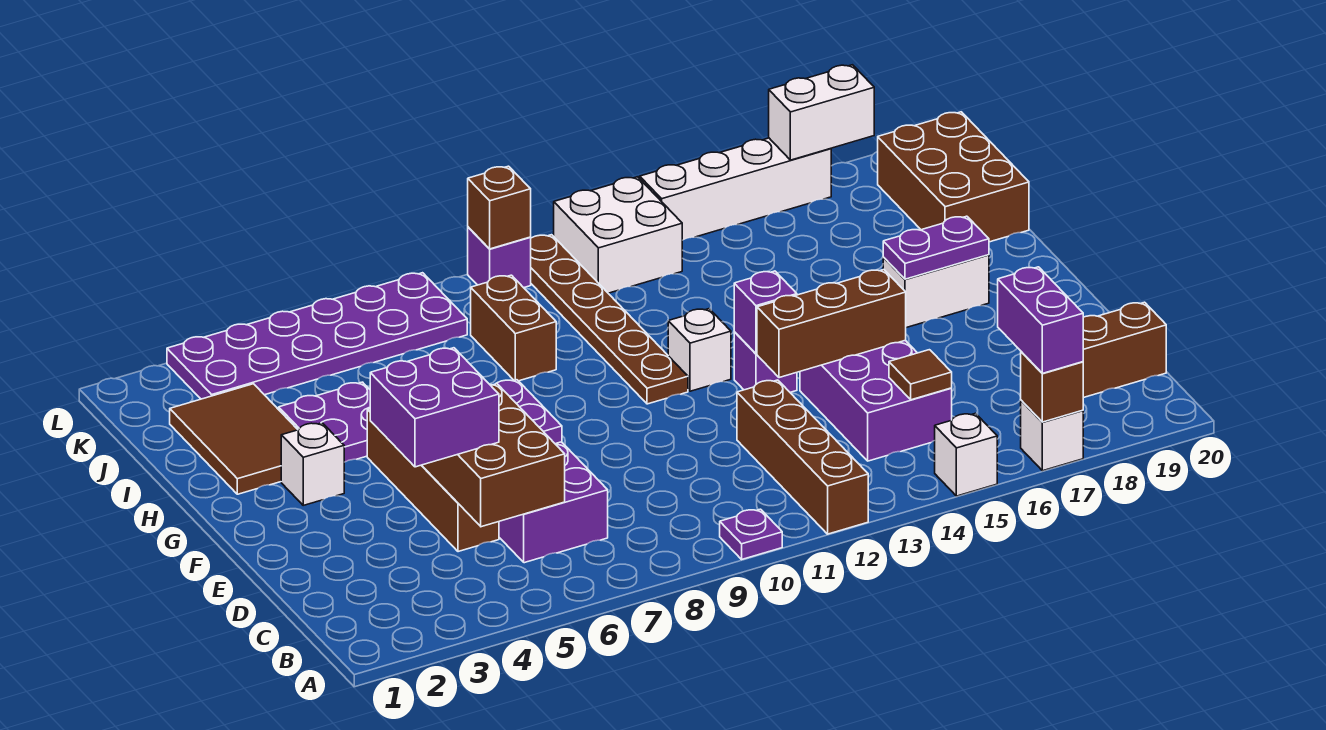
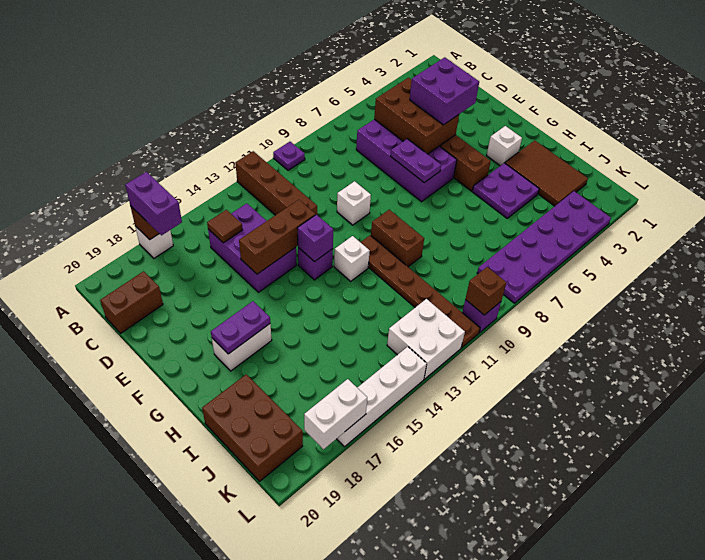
white 1x1 brick [935,413,997,496] -> white 1x1 brick moved to [337,181,371,225]
brown 1x2 brick [471,275,556,381] -> brown 1x2 brick moved to [371,210,424,267]

